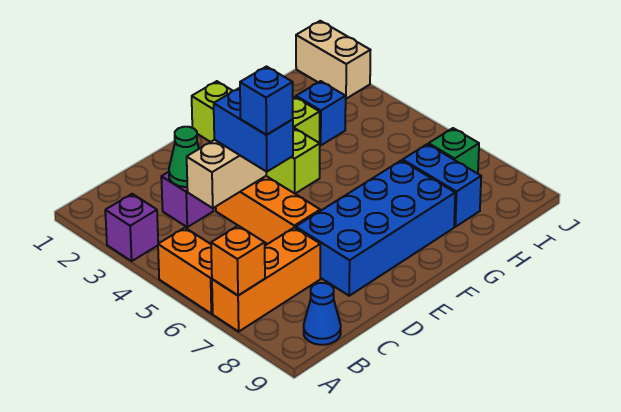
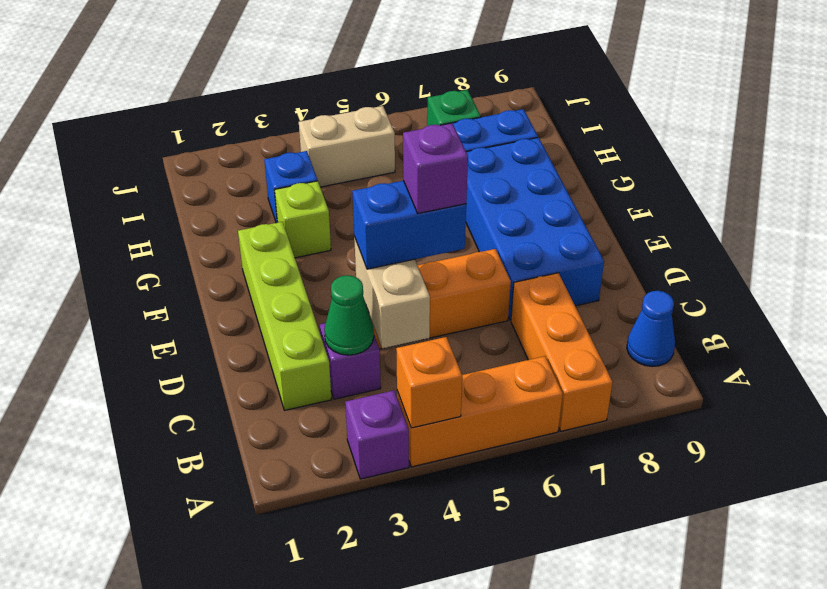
orange 1x2 brick [158,228,213,314] -> orange 1x3 brick [397,356,563,467]
orange 1x1 brick [211,226,265,296] -> orange 1x1 brick moved to [396,337,462,428]
blue 1x1 brick [240,67,293,135] -> purple 1x1 brick [403,123,468,213]
lime 1x4 brick [192,81,320,194] -> lime 1x4 brick turned to [238,222,332,410]
tan 1x2 brick [296,21,370,99] -> tan 1x2 brick moved to [299,106,395,187]

